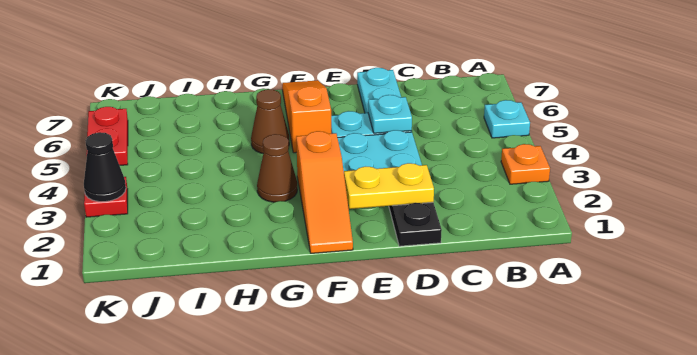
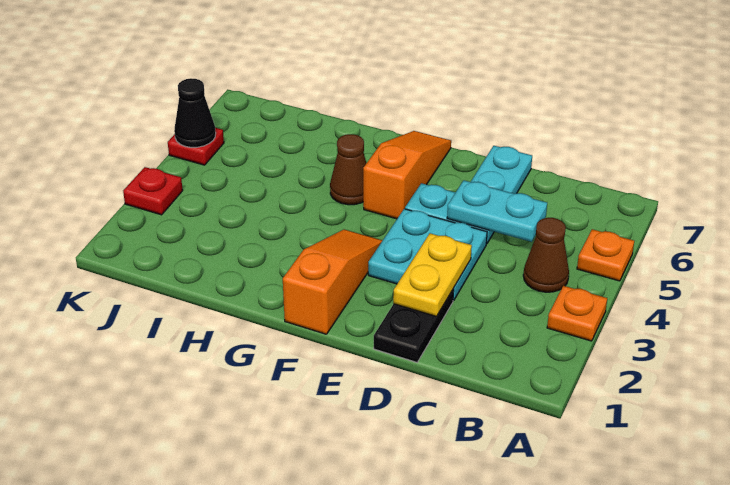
cyan 1x1 plate [484,100,530,138] -> orange 1x1 plate [577,229,634,281]
yellow 1x2 plate [344,163,434,209] -> yellow 1x2 plate turned to [393,233,472,317]
cyan 1x1 plate [368,95,412,133] -> cyan 1x2 plate [447,180,547,242]
orange 1x3 slope [296,131,353,253] -> orange 1x3 slope turned to [283,229,383,334]
brown 1x1 cone [257,134,297,202] -> brown 1x1 cone moved to [523,218,569,292]
black 1x1 cone [84,132,126,202] -> black 1x1 cone moved to [174,78,216,147]
red 1x2 plate [86,107,128,165] -> red 1x1 plate [168,128,224,165]

